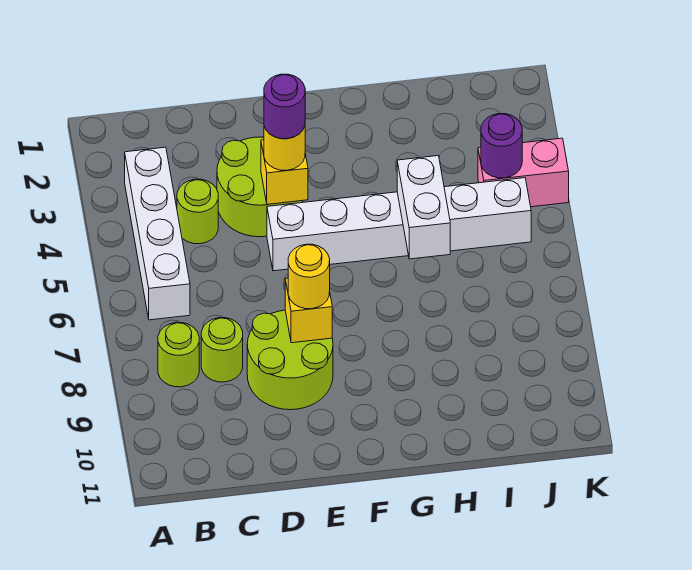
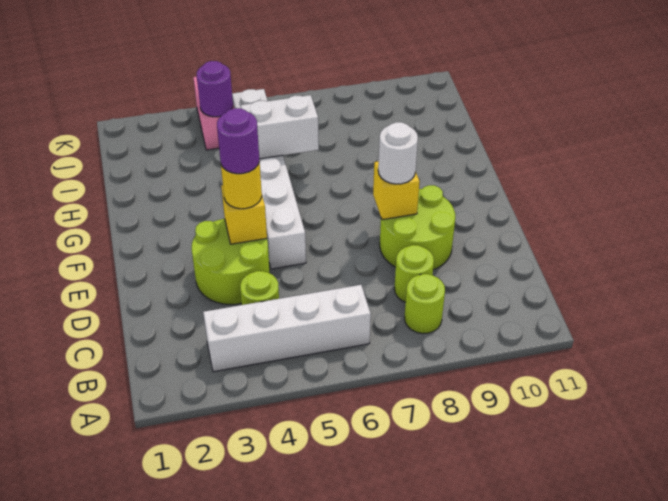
yellow 1x1 round brick [288,244,330,309] -> white 1x1 round brick [378,122,418,184]

